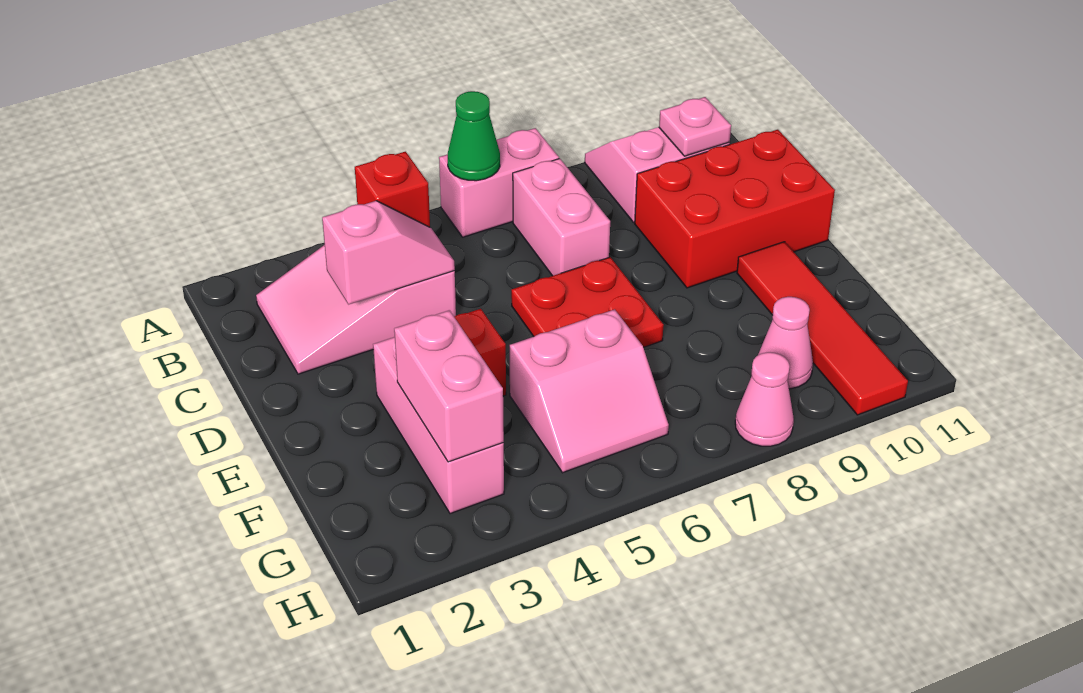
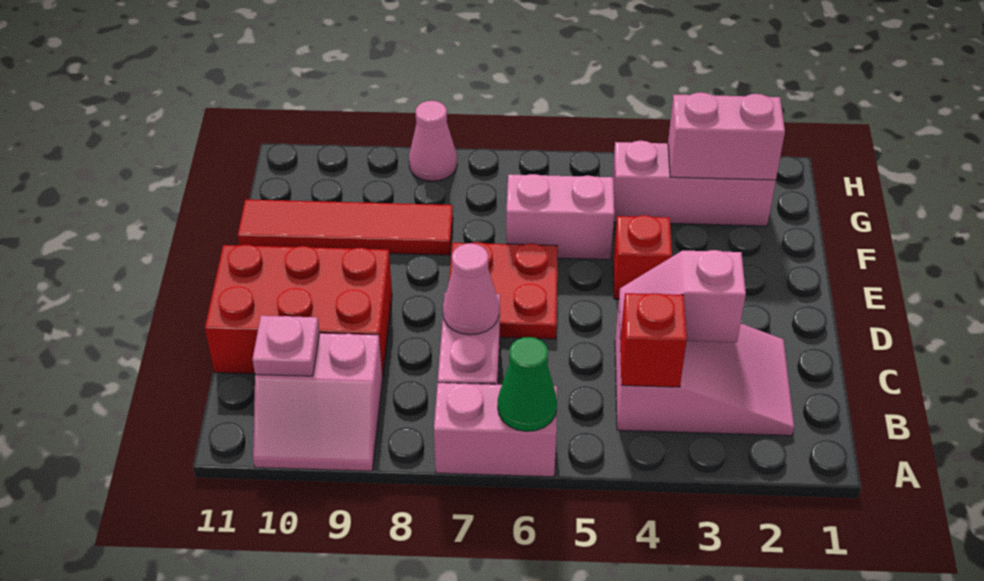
pink 1x3 brick [373,337,504,514] -> pink 1x3 brick turned to [612,141,776,226]
red 1x4 tile [737,242,908,415] -> red 1x4 tile turned to [238,199,453,255]
pink 1x2 brick [394,310,504,462] -> pink 1x2 brick turned to [668,92,785,180]
pink 1x1 cone [758,297,813,389] -> pink 1x1 cone moved to [443,243,499,335]

